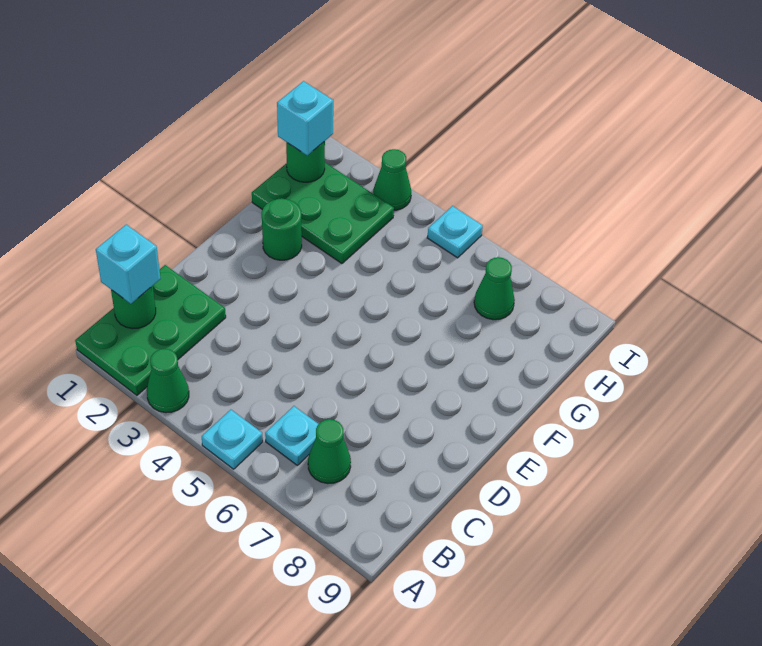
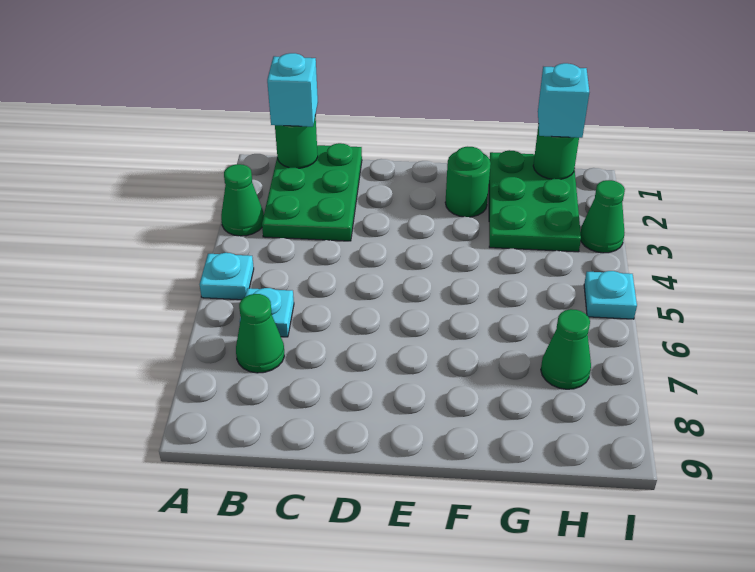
green 2x3 plate [75,265,226,395] -> green 2x3 plate turned to [262,143,362,241]

